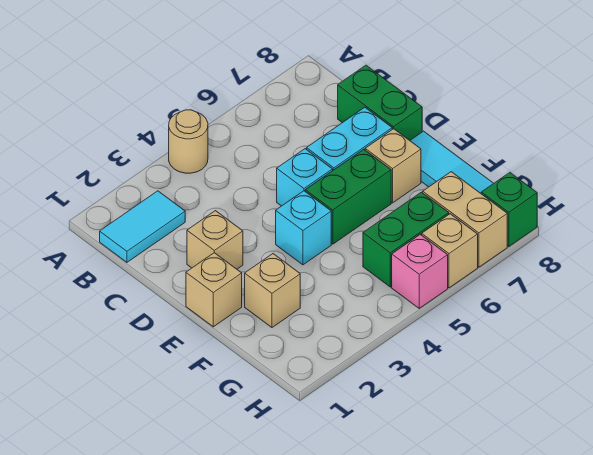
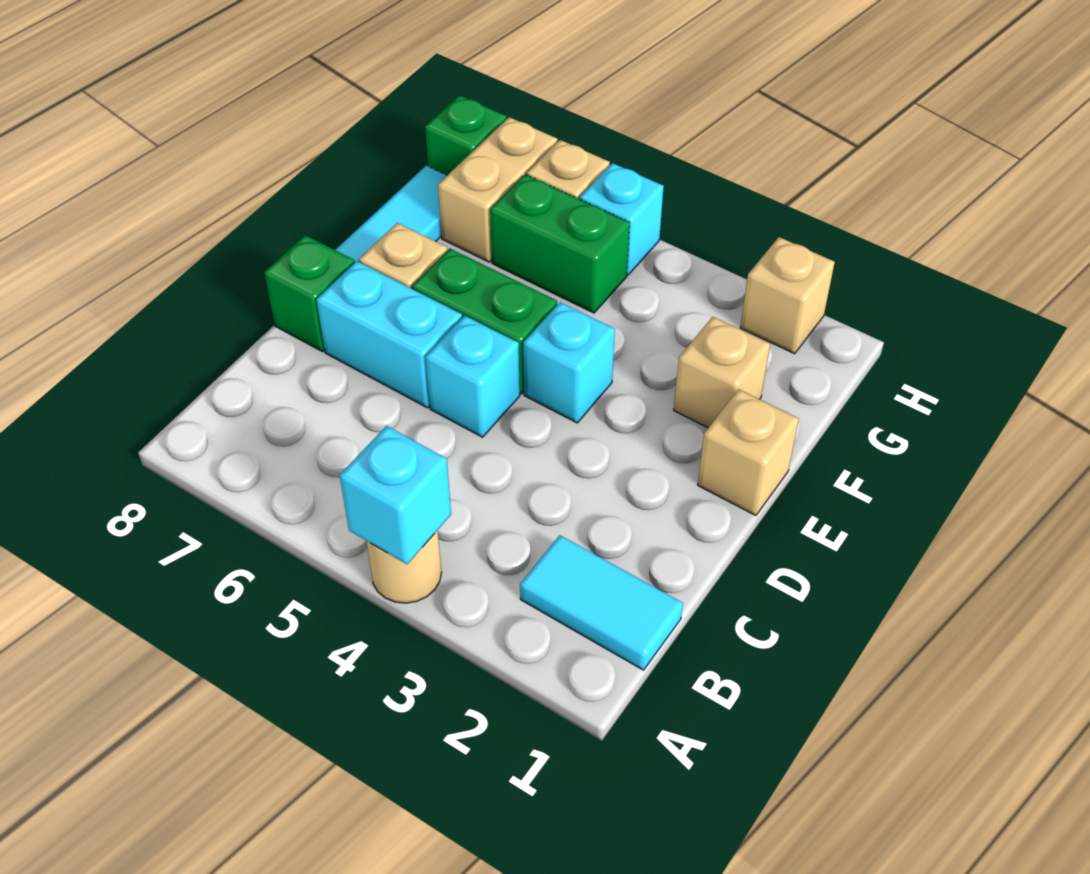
none -> cyan 1x1 brick [340,426,451,564]
green 1x2 brick [338,65,422,140] -> green 1x1 brick [264,235,355,352]
tan 1x1 brick [187,211,243,269] -> tan 1x1 brick moved to [740,237,835,354]
pink 1x1 brick [392,234,448,308] -> cyan 1x1 brick [580,163,664,275]

